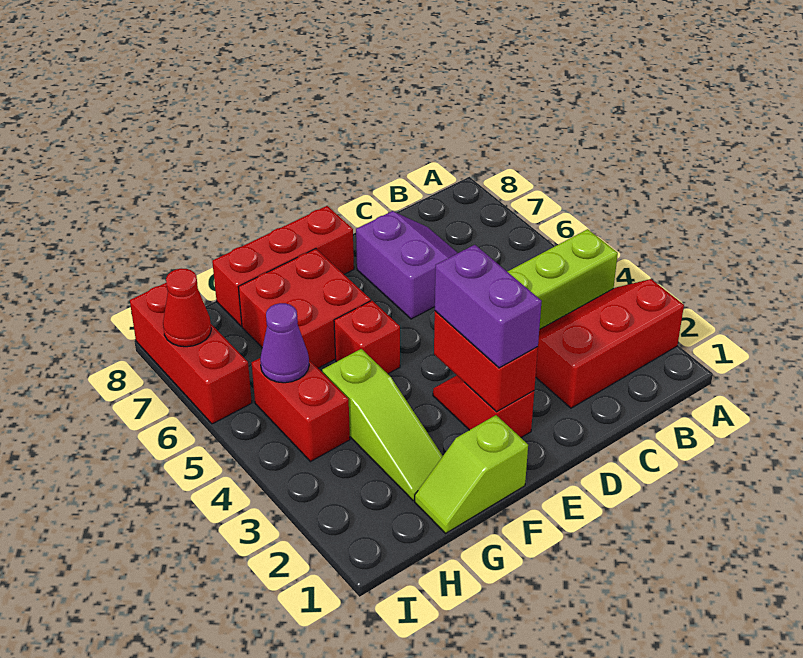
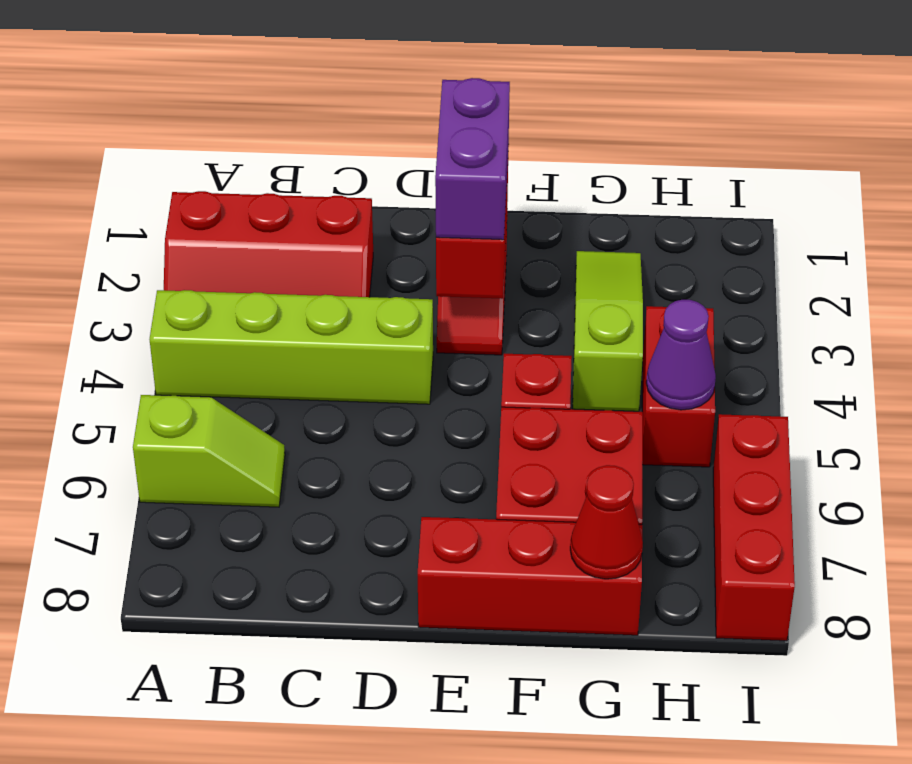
purple 2x2 slope [356,211,457,319] -> none
lime 1x2 slope [415,415,528,533] -> lime 1x2 slope moved to [133,395,285,507]
red 1x1 cone [163,268,211,347] -> red 1x1 cone moved to [570,465,643,579]

